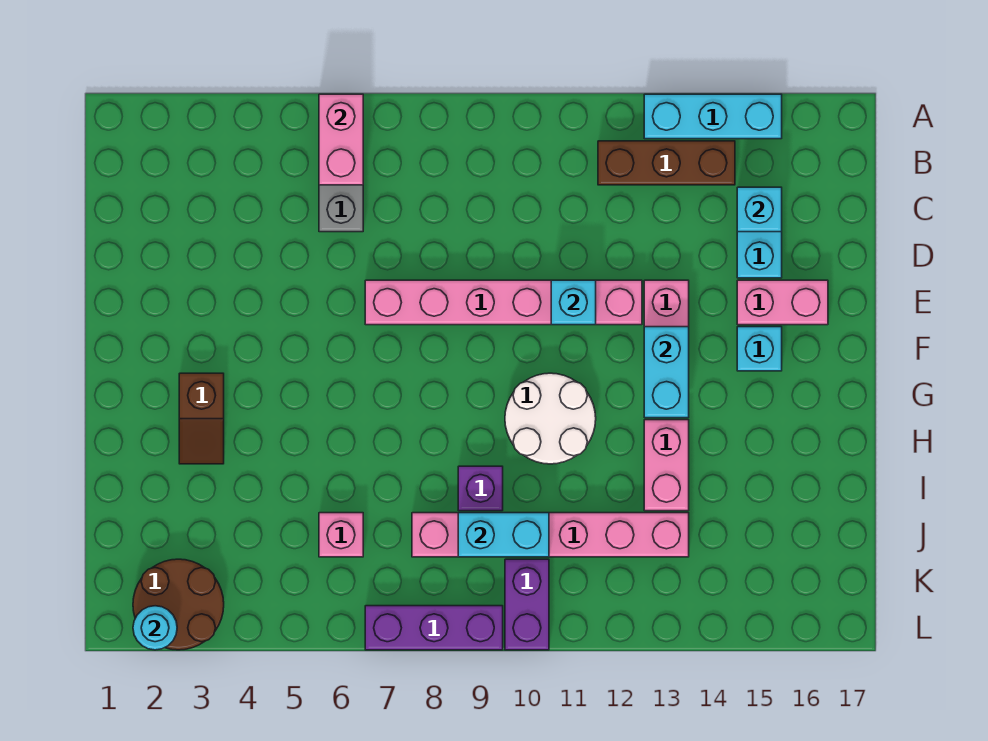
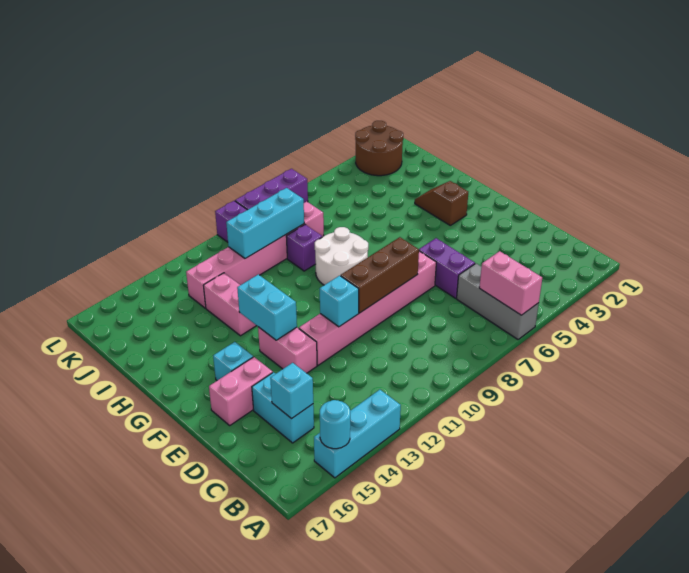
brown 1x3 brick [598,141,735,185] -> brown 1x3 brick moved to [341,237,419,313]
none -> purple 1x2 brick [419,238,475,298]
white 2x2 round brick [505,373,596,464] -> white 2x2 round brick moved to [315,227,368,285]
pink 1x1 brick [319,513,363,557] -> none
cyan 1x2 brick [458,513,549,557] -> cyan 1x3 brick [226,188,304,259]
cyan 1x1 round brick [133,606,177,650] -> cyan 1x1 round brick moved to [320,400,350,449]

